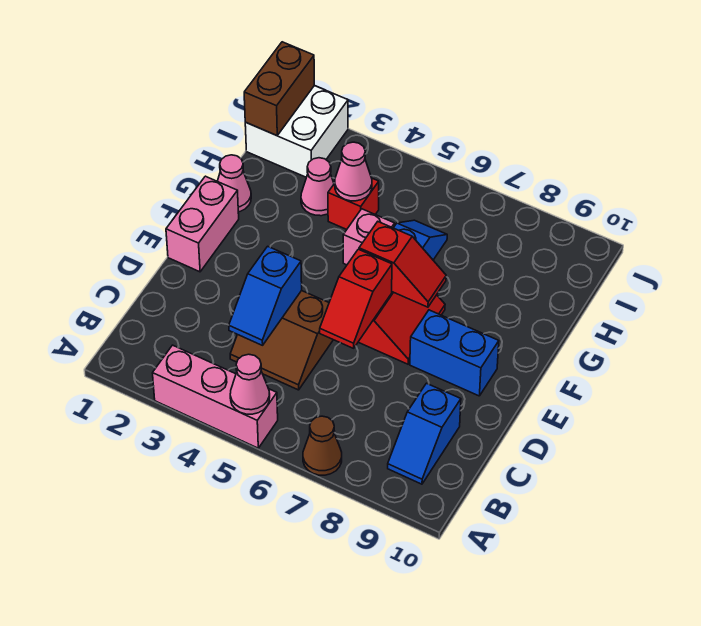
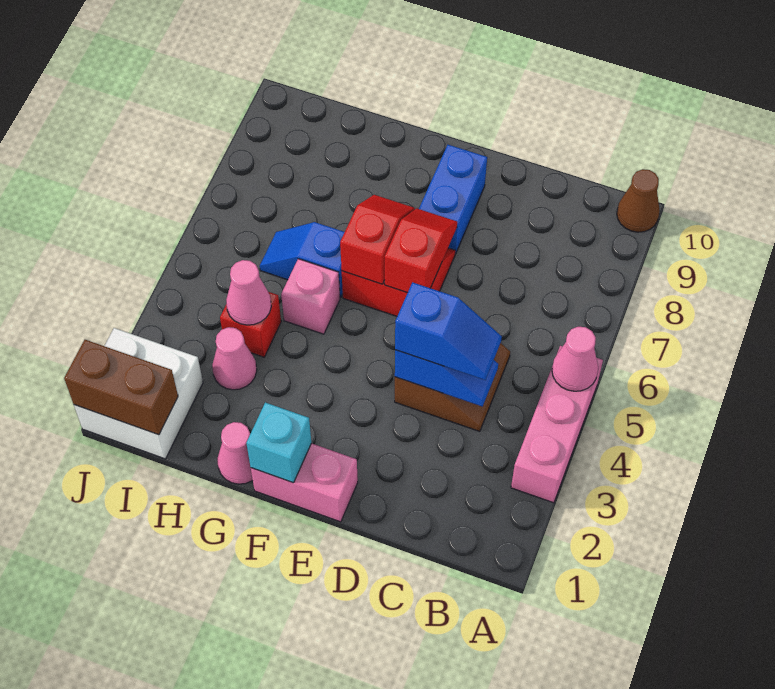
brown 1x1 cone [303,416,342,475] -> brown 1x1 cone moved to [617,169,660,232]
blue 1x2 slope [388,383,461,484] -> blue 1x2 slope moved to [395,282,502,380]
red 1x2 slope [320,249,392,348] -> red 1x2 slope turned to [385,208,457,293]
none -> cyan 1x1 brick [246,402,311,483]

